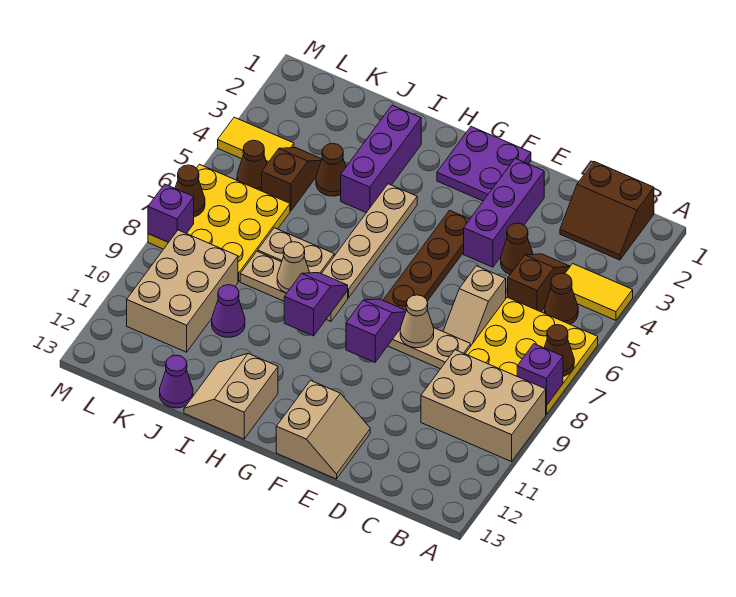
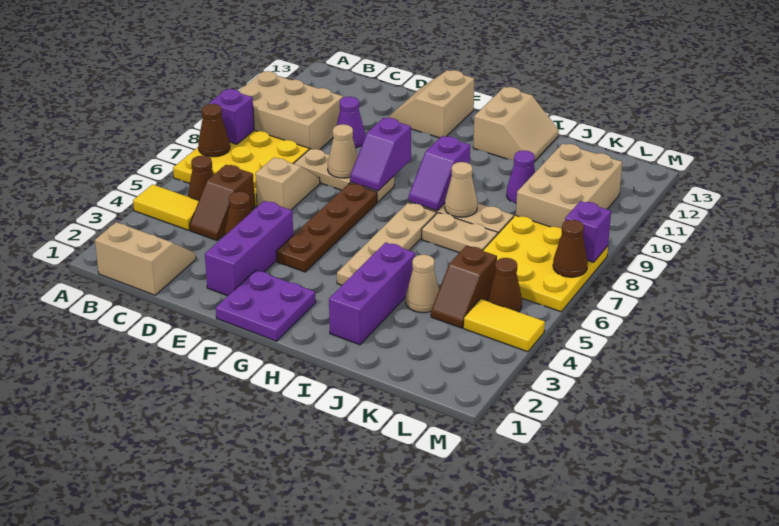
brown 2x2 slope [560,162,654,260] -> tan 2x2 slope [95,222,196,295]
brown 1x1 cone [316,143,346,196] -> tan 1x1 cone [406,255,439,313]
purple 1x1 cone [160,355,193,408] -> purple 1x1 cone moved to [337,97,365,148]

